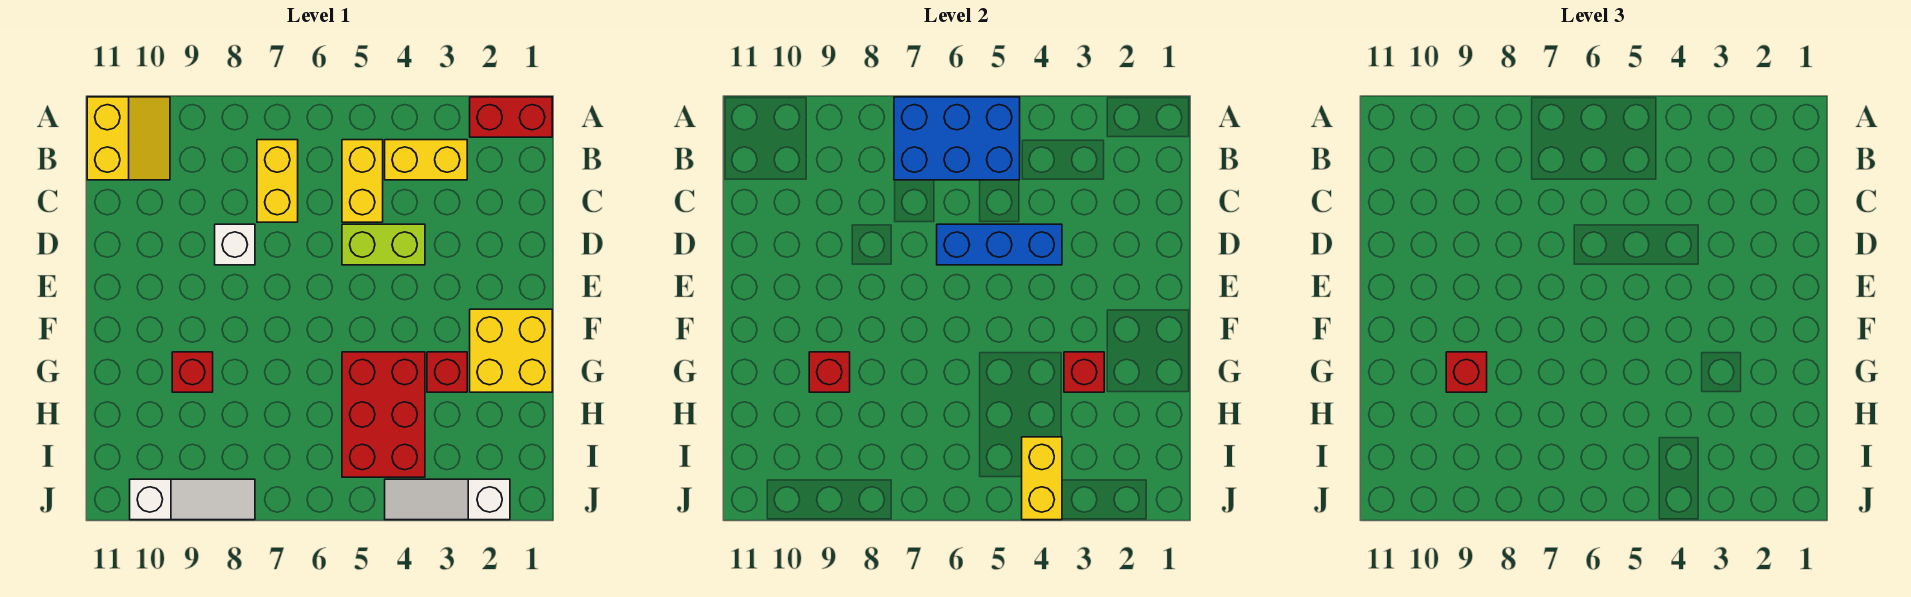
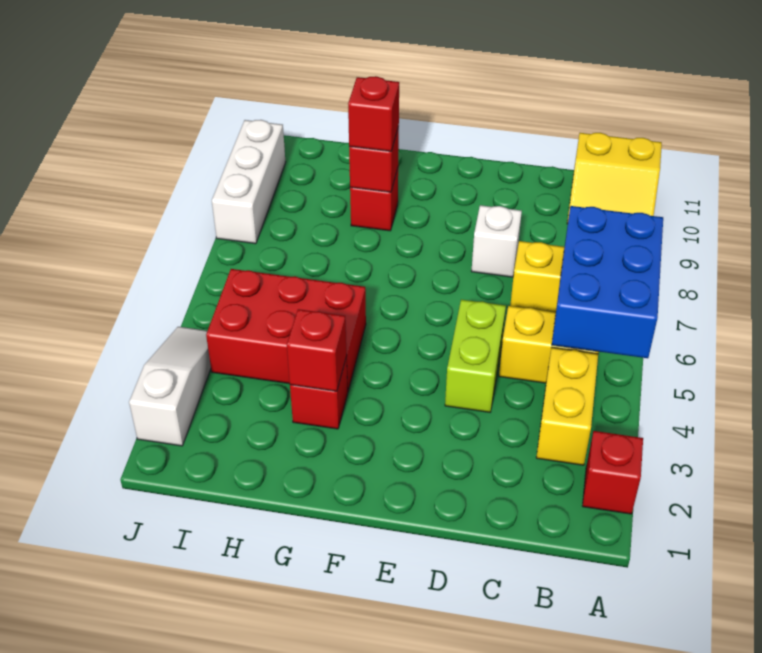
red 1x2 brick [470,97,552,137] -> red 1x1 brick [583,431,643,514]
blue 1x3 brick [937,224,1062,265] -> none
yellow 2x2 brick [470,309,552,392] -> none
yellow 1x2 brick [1022,437,1062,520] -> none
white 1x3 slope [130,479,255,520] -> white 1x3 brick [212,120,286,244]

